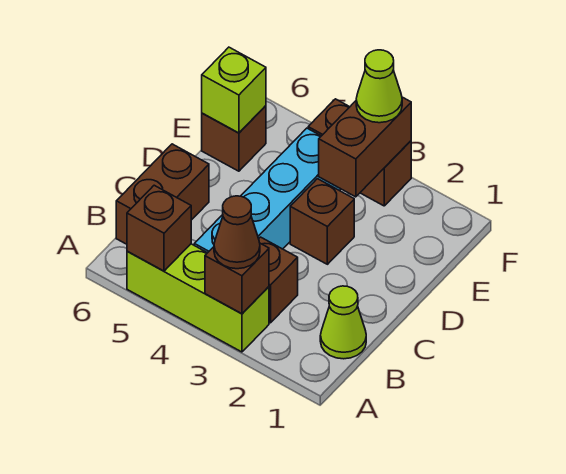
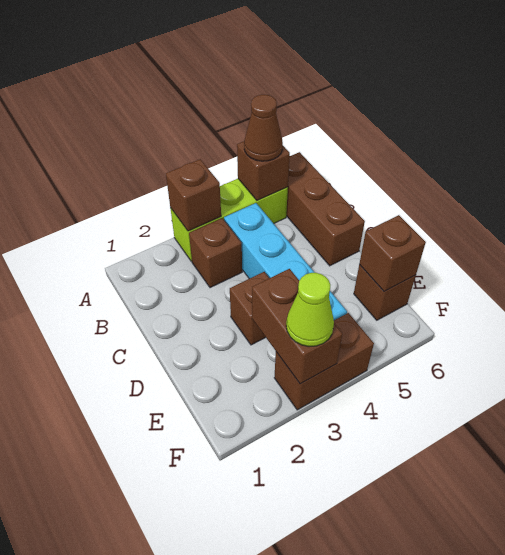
brown 1x1 cone [214,196,260,269] -> brown 1x1 cone moved to [244,95,283,161]
lime 1x1 cone [320,286,366,359] -> none
brown 1x2 brick [116,144,209,244] -> brown 1x3 brick [286,152,365,266]
lime 1x1 brick [202,47,266,133] -> brown 1x1 brick [359,215,426,291]

